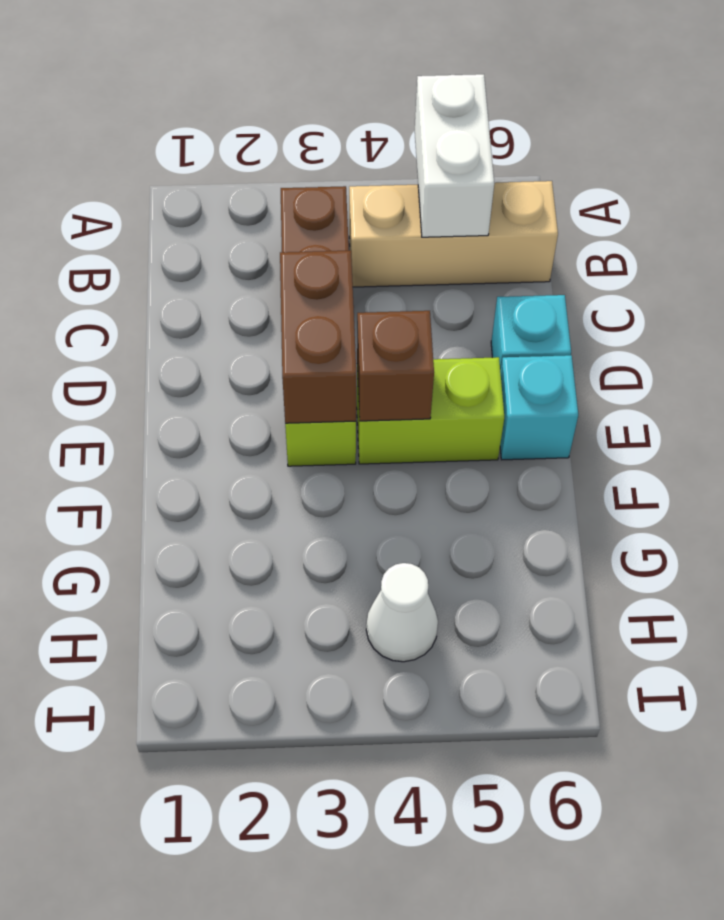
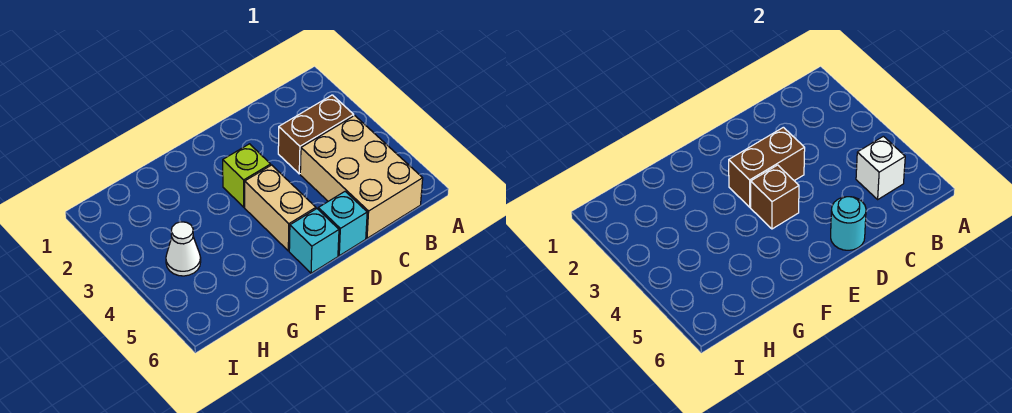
white 1x2 brick [415,74,494,237] -> white 1x1 brick [856,136,905,199]
tan 1x3 brick [349,181,558,287] -> tan 2x3 brick [300,116,423,238]
none -> cyan 1x1 round brick [831,197,866,250]
lime 1x2 brick [357,357,504,464] -> tan 1x2 brick [245,165,316,251]

